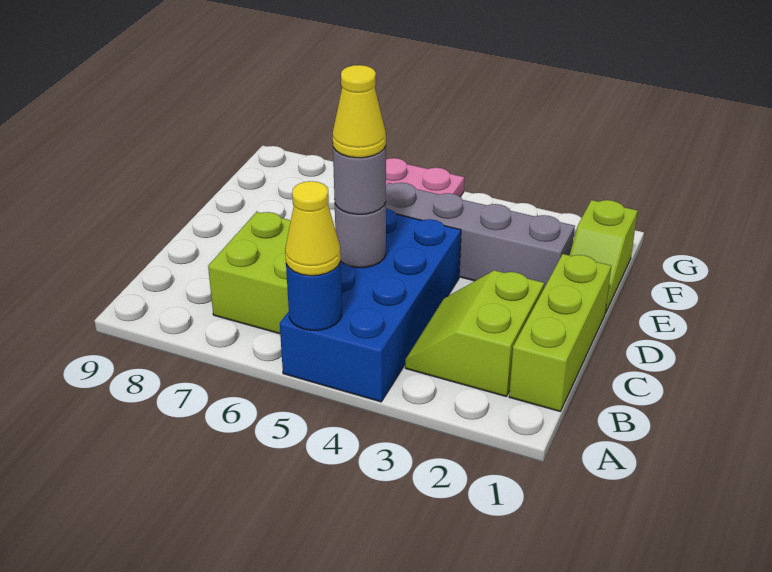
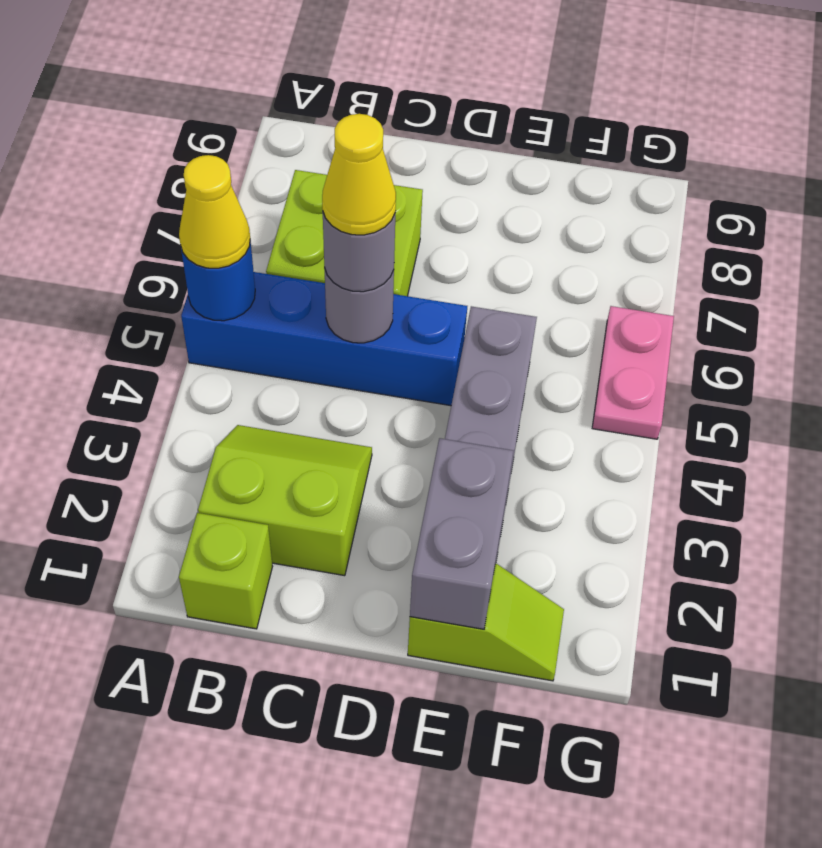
blue 2x4 brick [280,209,461,402] -> blue 1x4 brick [181,272,467,406]
lime 1x3 brick [509,254,611,411] -> lime 1x1 brick [179,513,273,629]
lime 1x2 slope [570,200,638,313] -> lime 1x2 slope turned to [408,564,564,681]
none -> grey 1x2 brick [410,438,513,629]

